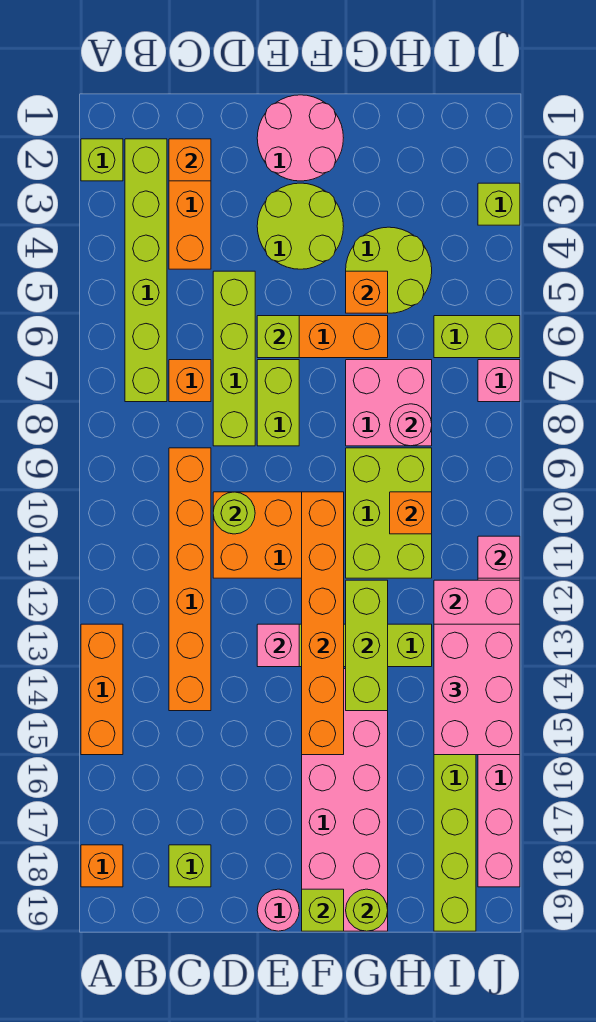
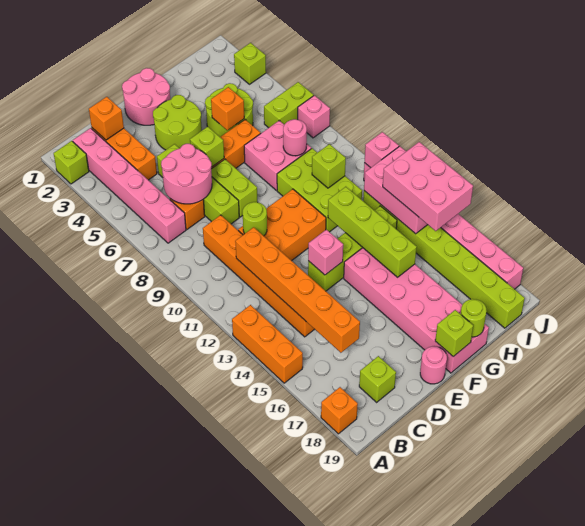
lime 1x6 brick [125,139,167,402] -> pink 1x6 brick [73,128,186,243]
none -> pink 2x2 round brick [161,144,212,204]
orange 1x6 brick [302,492,344,755] -> orange 1x6 brick moved to [235,227,360,353]
lime 1x3 brick [346,580,388,711] -> lime 1x4 brick [328,187,417,277]
orange 1x1 brick [390,492,432,534] -> lime 1x1 brick [312,144,346,188]

